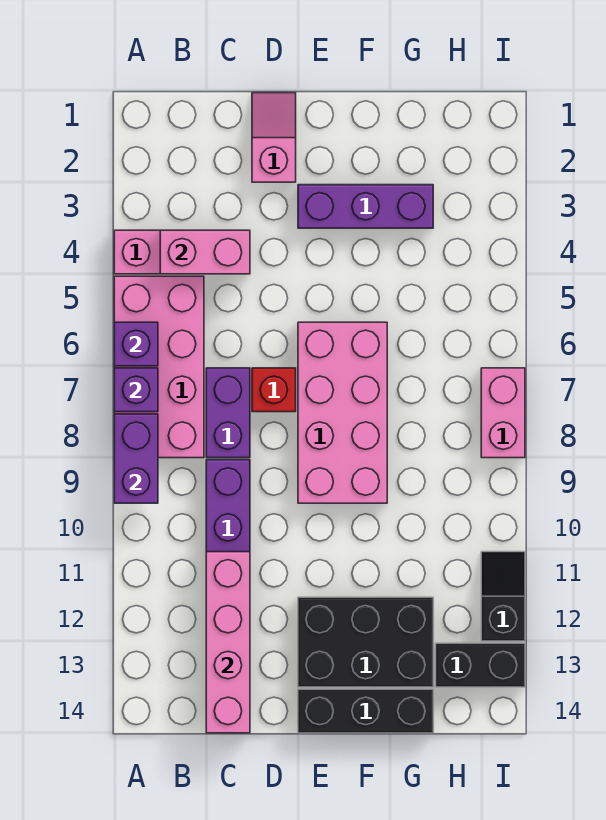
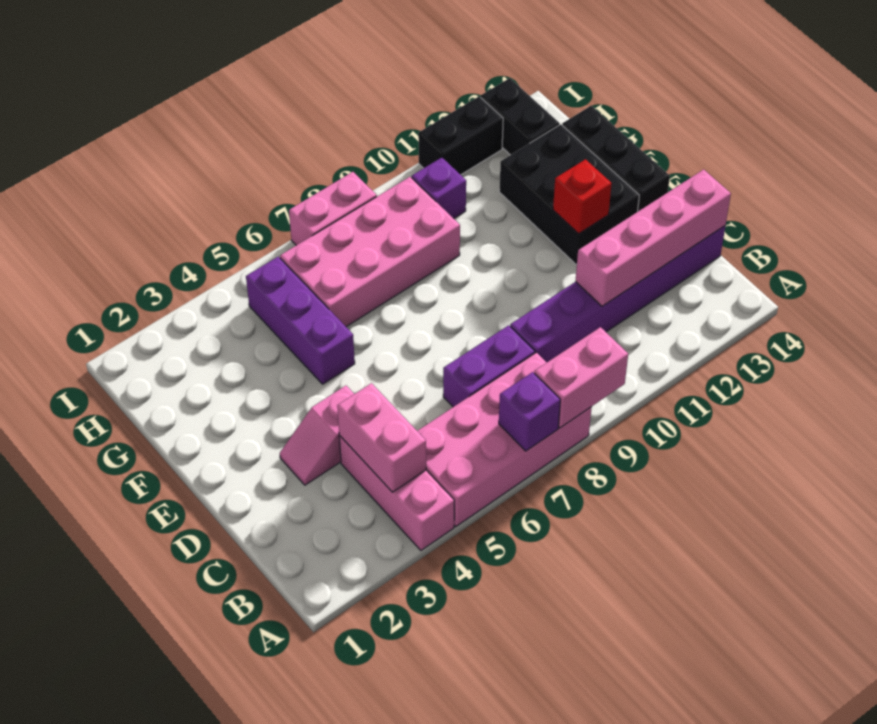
purple 1x1 brick [114,322,158,366] -> purple 1x1 brick moved to [412,158,466,219]
purple 1x2 brick [114,414,158,503] -> pink 1x2 brick [534,327,628,428]
pink 1x2 slope [252,93,296,182] -> pink 1x2 slope moved to [280,386,354,485]
red 1x1 brick [252,368,296,412] -> red 1x1 brick moved to [553,159,612,234]
purple 1x3 brick [298,185,433,228] -> purple 1x3 brick moved to [246,257,355,384]
pink 2x4 brick [298,322,387,503] -> pink 2x4 brick moved to [280,177,460,327]
black 1x2 slope [481,552,525,641] -> black 1x2 brick [418,96,503,175]

